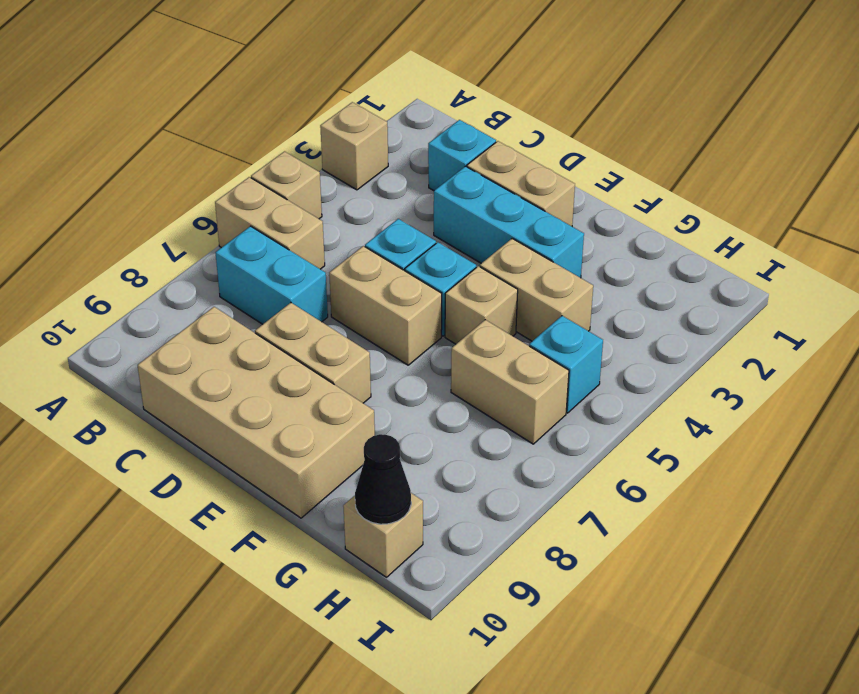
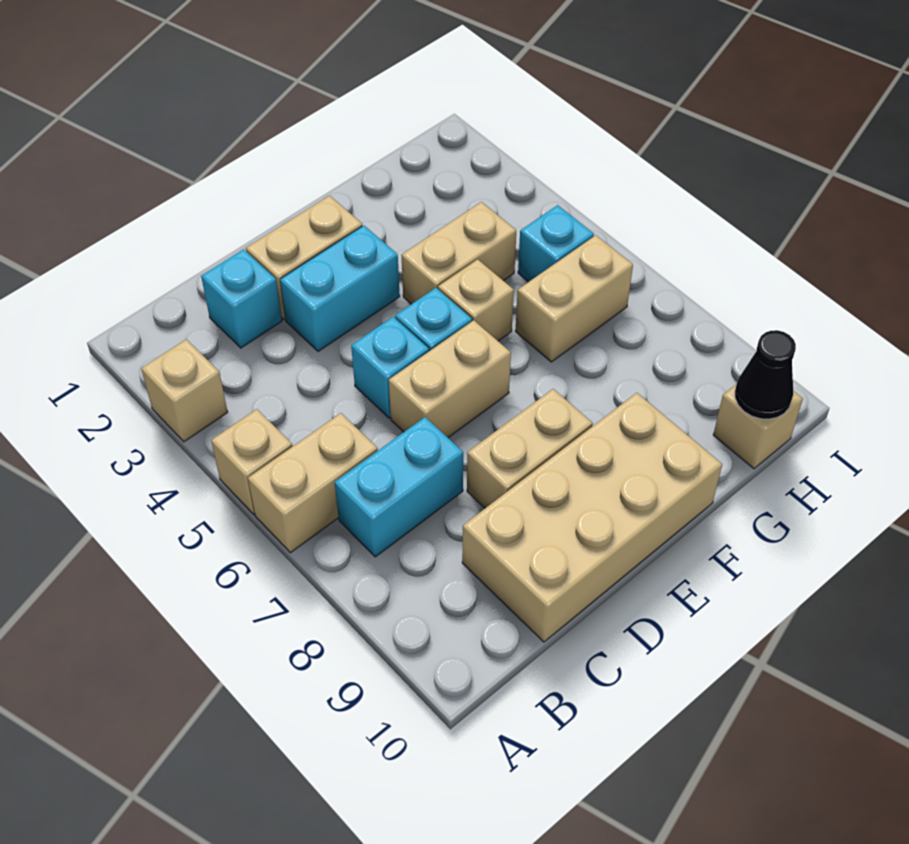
cyan 1x3 brick [434,166,584,278] -> cyan 1x2 brick [280,226,400,351]

